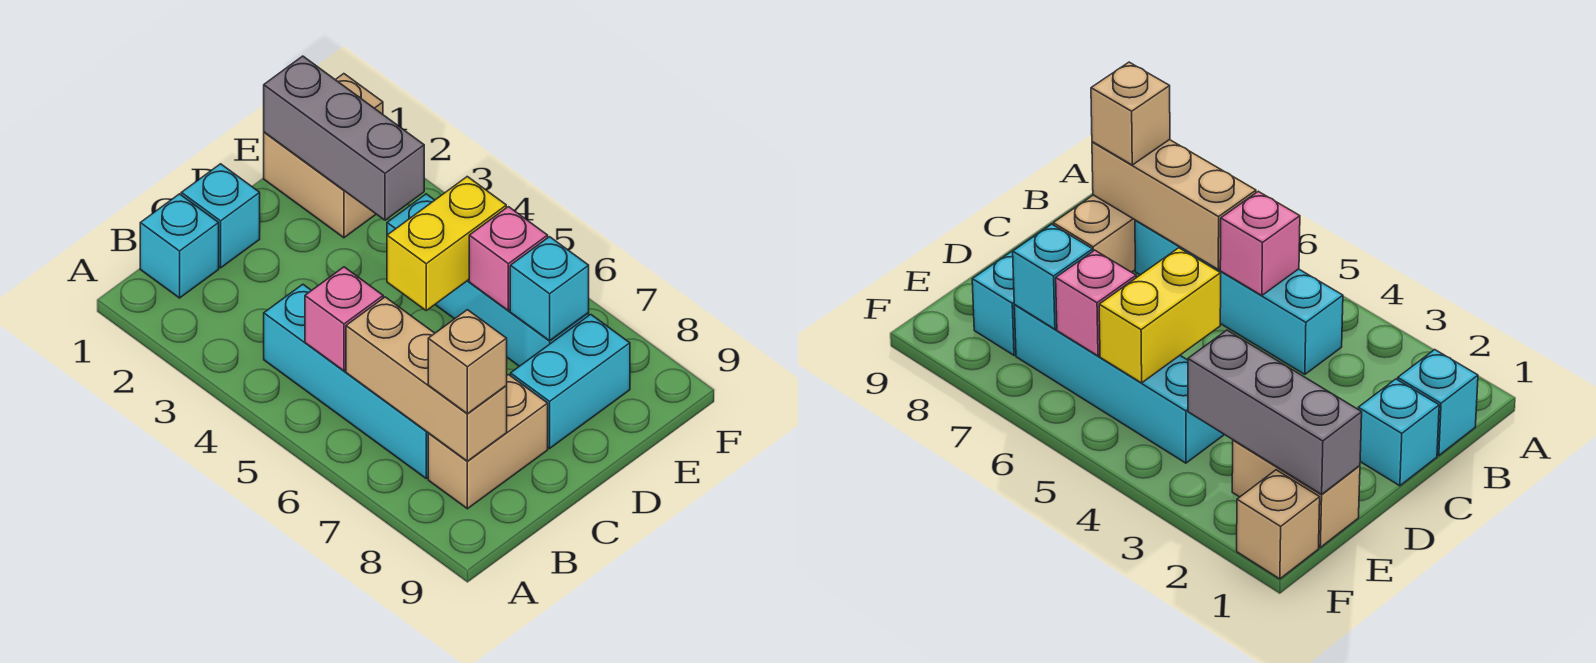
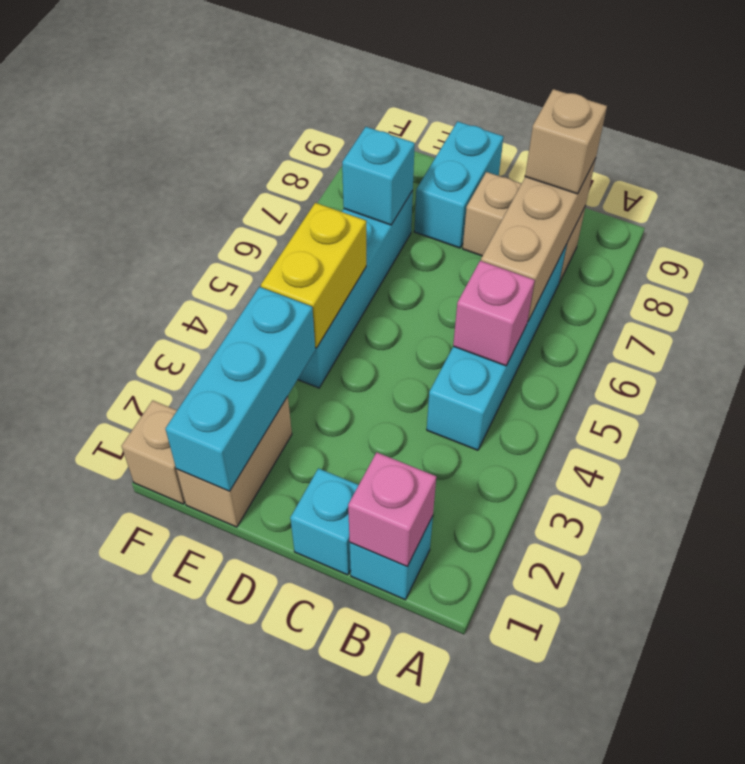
yellow 1x2 brick [387,177,506,310] -> yellow 1x2 brick turned to [261,203,366,348]
cyan 1x2 brick [511,314,630,448] -> cyan 1x2 brick turned to [414,121,503,248]
grey 1x3 brick [264,56,424,220] -> cyan 1x3 brick [166,287,315,491]
pink 1x1 brick [469,207,548,311] -> pink 1x1 brick moved to [348,452,436,566]

